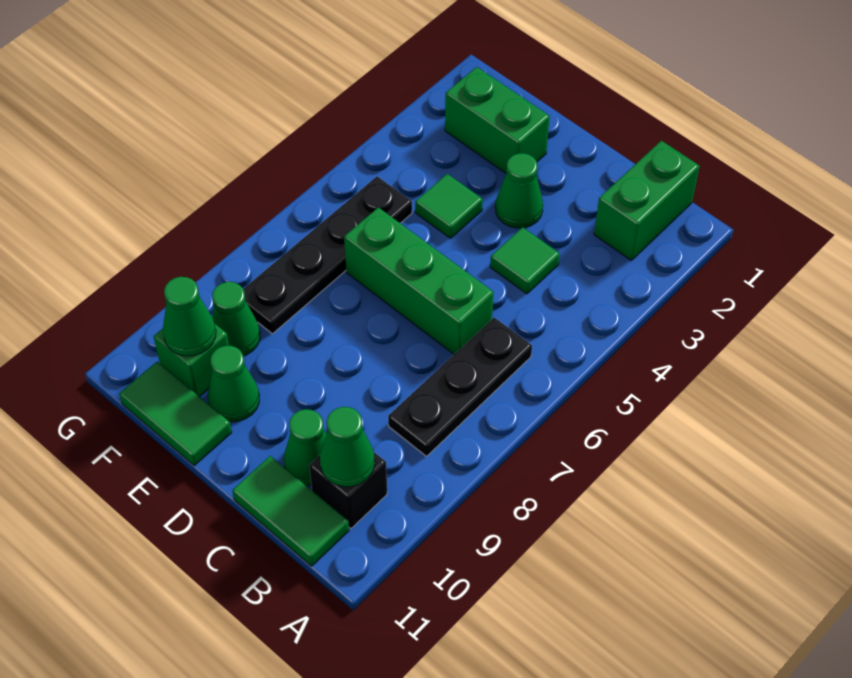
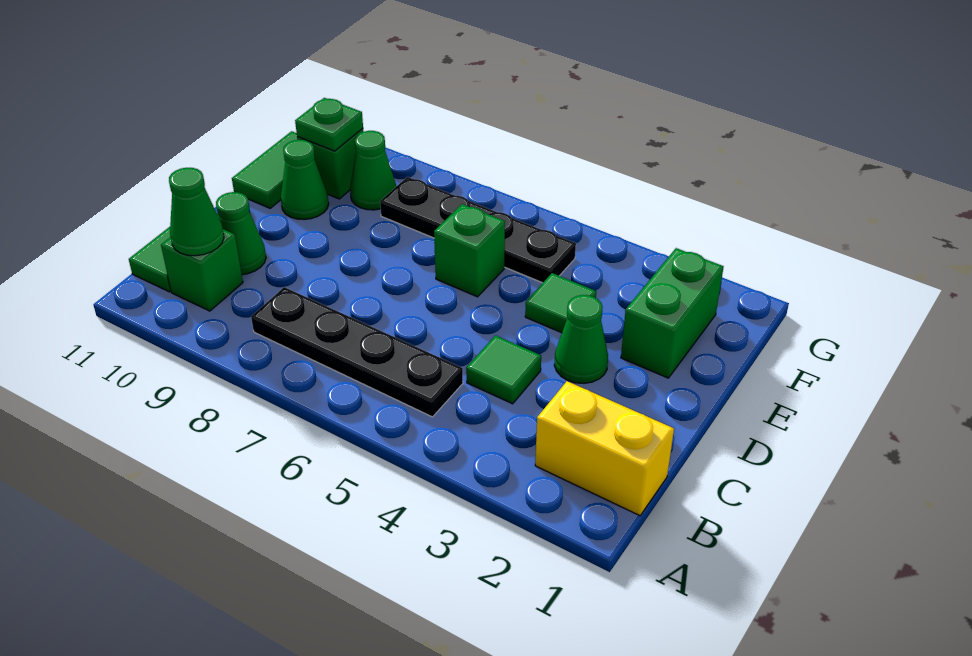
green 1x2 brick [594,141,700,260] -> yellow 1x2 brick [535,381,674,516]
black 1x3 plate [388,318,532,456] -> black 1x4 plate [251,287,463,417]
black 1x1 brick [309,452,387,529] -> green 1x1 brick [161,229,243,311]
green 1x3 brick [344,207,494,354] -> green 1x1 brick [434,204,505,297]
green 1x1 cone [163,277,216,356] -> green 1x1 plate [295,98,363,151]

